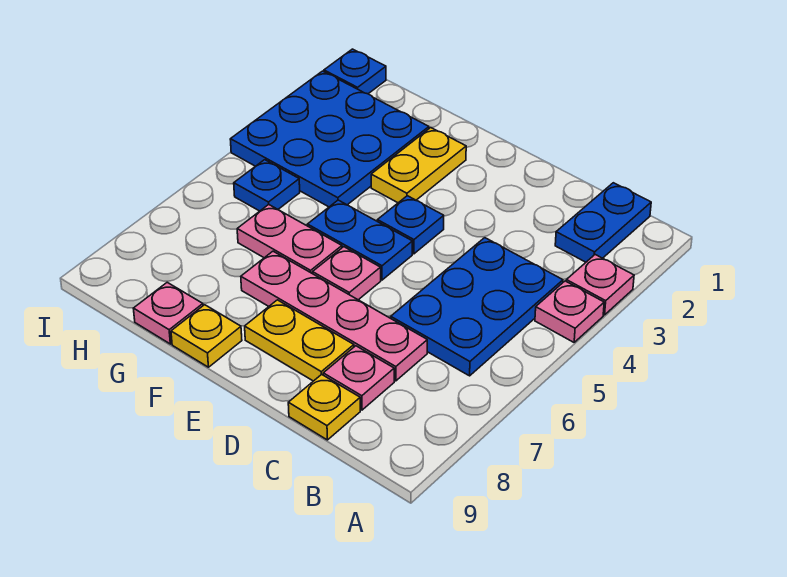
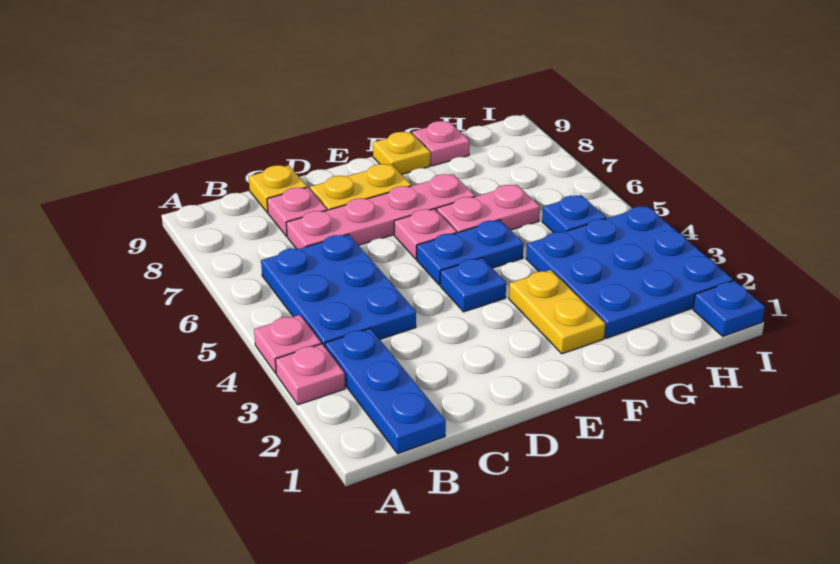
blue 1x2 plate [555,183,651,262] -> blue 1x3 plate [325,328,446,454]

